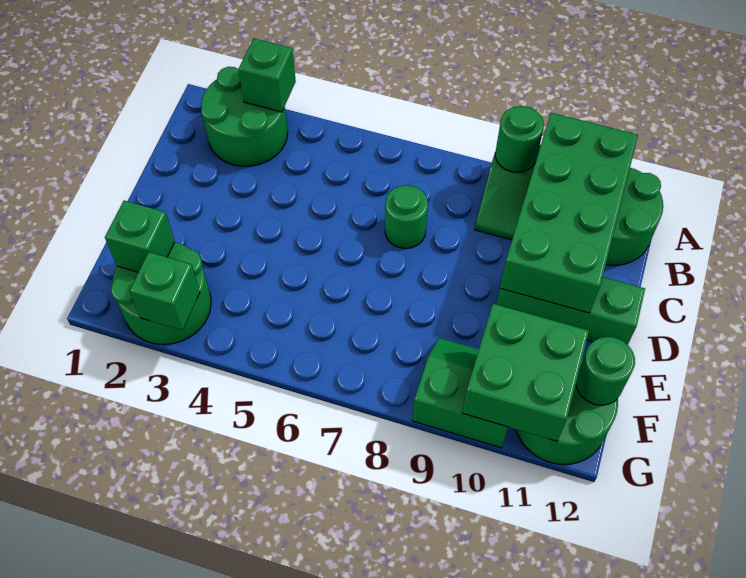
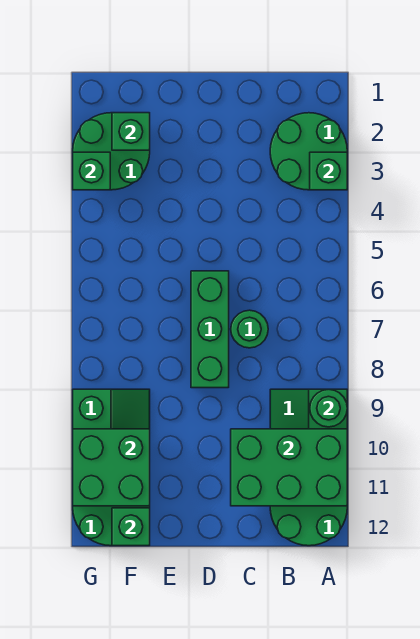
green 2x4 brick [500,113,638,313] -> green 2x3 brick [231,429,347,506]
green 1x3 brick [496,277,645,345] -> green 1x3 brick moved to [191,271,229,388]
green 1x1 round brick [576,337,635,405] -> green 1x1 brick [112,508,150,546]

